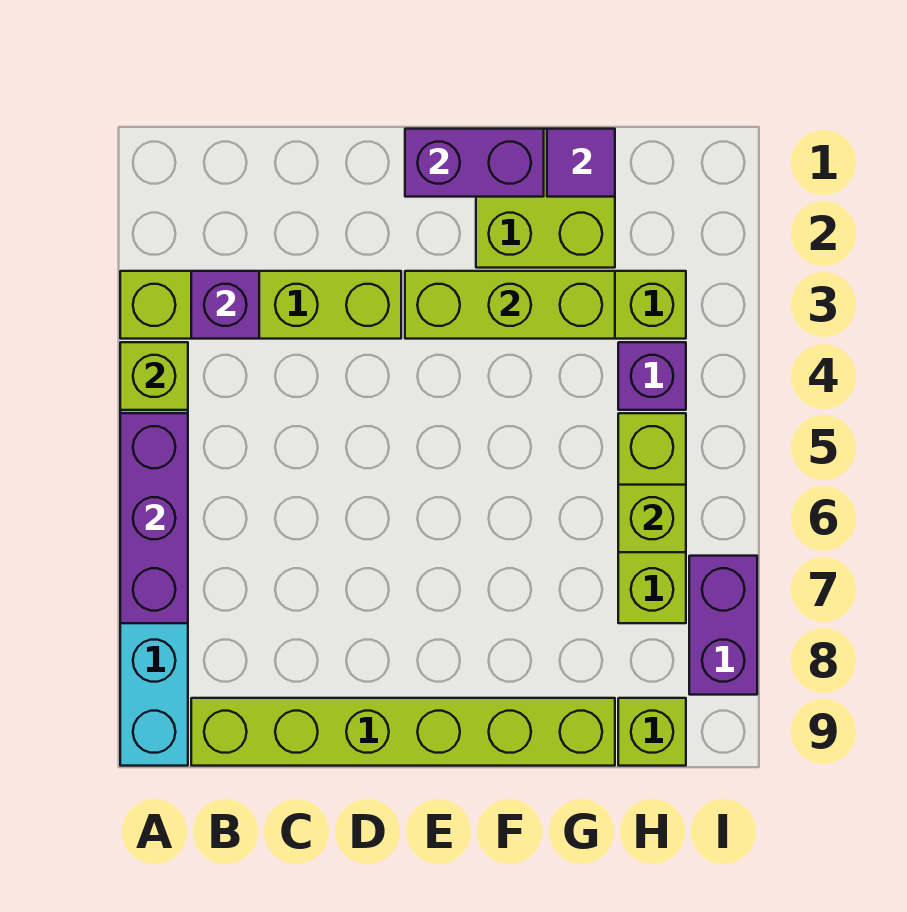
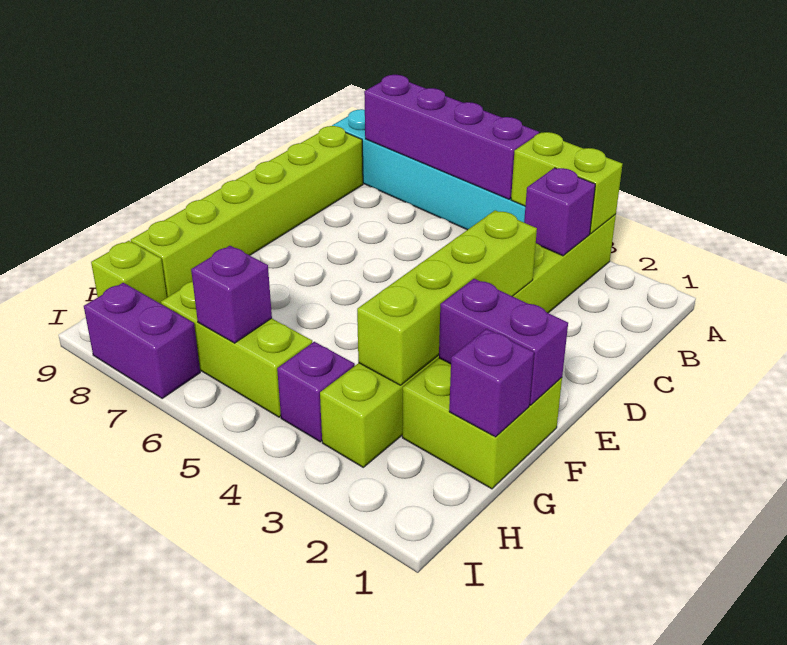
lime 1x1 brick [120,342,188,410] -> lime 1x2 brick [511,132,622,234]
purple 1x3 brick [120,413,188,623] -> purple 1x4 brick [364,75,539,199]
purple 1x2 brick [405,129,544,197] -> purple 1x2 brick turned to [439,279,568,405]
lime 1x3 brick [405,271,615,339] -> lime 1x4 brick [357,210,537,385]
purple 1x1 tile [547,129,615,197] -> purple 1x1 brick [449,329,534,437]
lime 1x1 brick [618,485,686,552] -> purple 1x1 brick [191,246,272,343]

